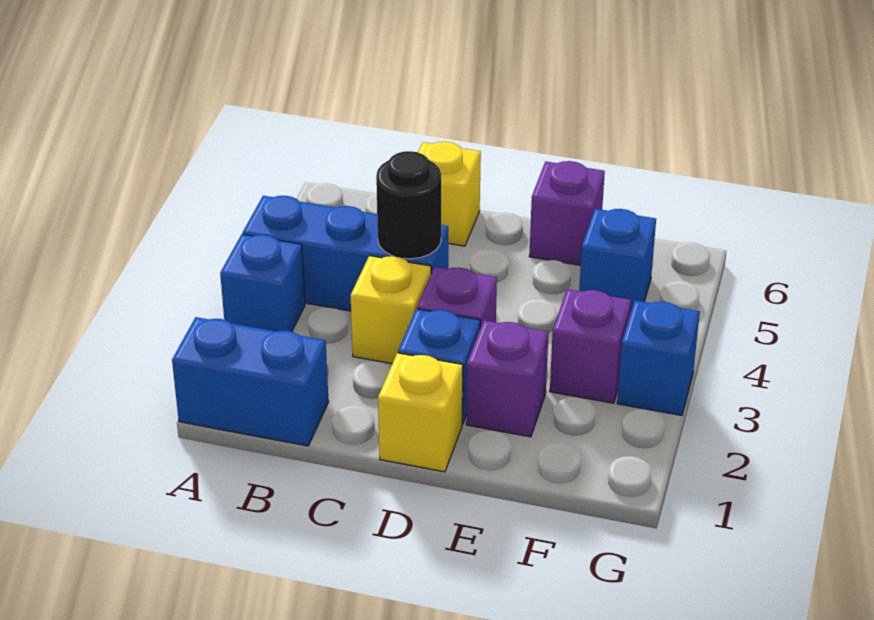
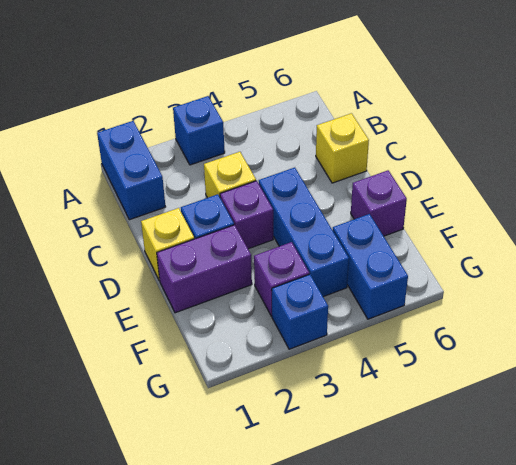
blue 1x3 brick [243,196,448,311] -> blue 1x3 brick moved to [259,167,349,297]
black 1x1 round brick [376,151,441,259] -> none
purple 1x1 brick [466,320,549,437] -> purple 1x2 brick [157,225,252,313]
blue 1x1 brick [579,209,656,313] -> blue 1x2 brick [333,214,408,319]

